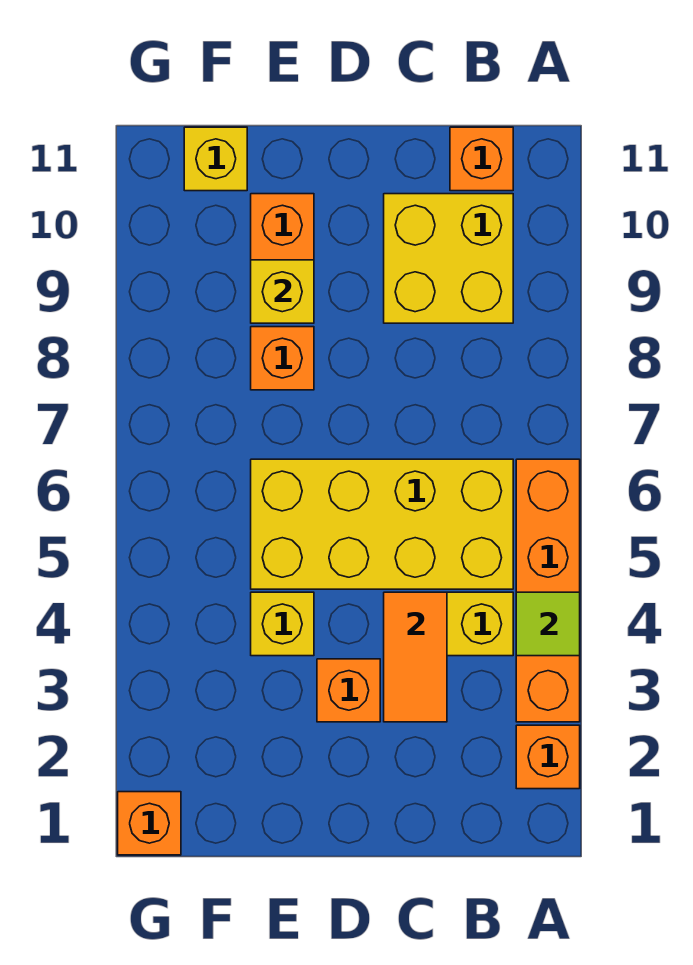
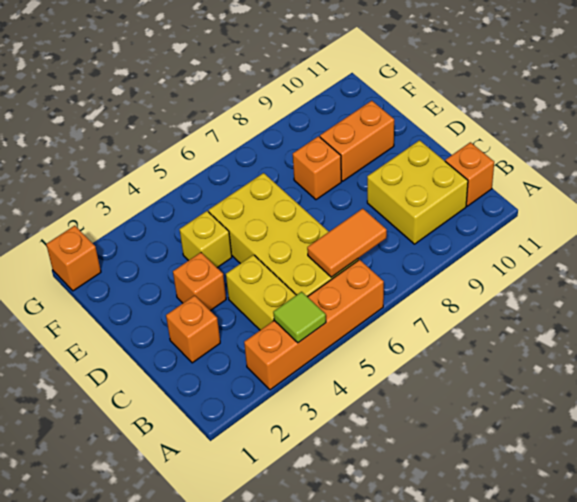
orange 1x1 brick [516,725,580,789] -> orange 1x1 brick moved to [166,295,220,363]
orange 1x2 tile [384,592,447,722] -> orange 1x2 tile moved to [307,208,387,277]
yellow 1x1 brick [251,260,314,323] -> none
yellow 1x1 brick [184,127,247,191] -> none

